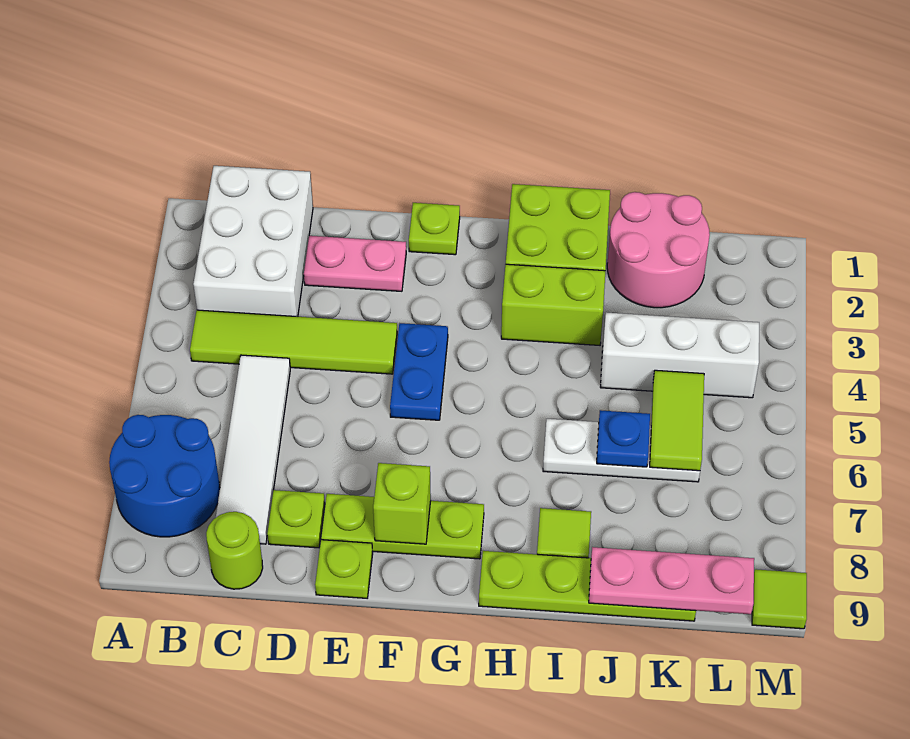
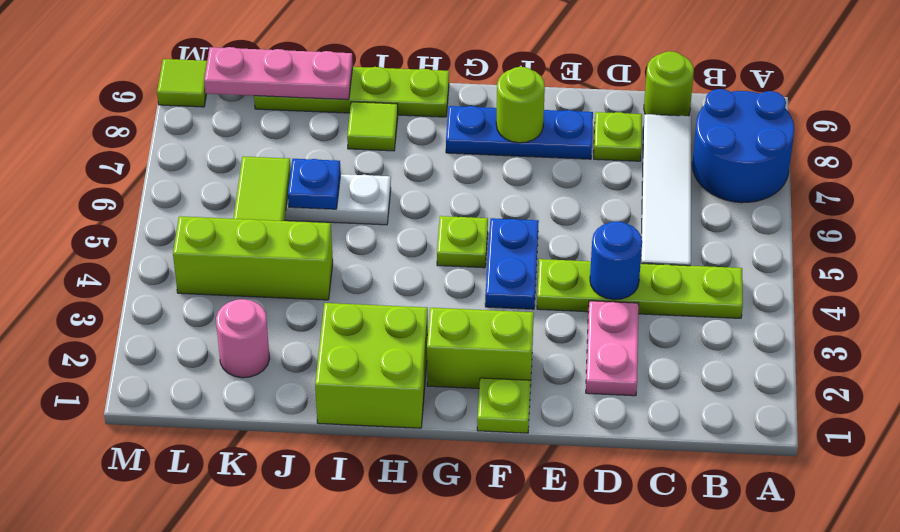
white 2x3 brick [193,166,313,317] -> none
lime 1x4 tile [190,310,397,374] -> lime 1x4 plate [537,259,743,318]
pink 1x2 plate [304,236,406,291] -> pink 1x2 plate turned to [586,301,639,396]
none -> blue 1x1 round brick [590,222,642,300]
lime 1x3 plate [321,494,484,559] -> blue 1x3 plate [446,106,593,159]
lime 1x1 plate [315,540,373,598] -> lime 1x1 plate moved to [437,216,488,268]
lime 1x1 brick [373,463,431,544] -> lime 1x1 round brick [496,67,545,143]
lime 1x2 brick [501,264,605,345] -> lime 1x2 brick moved to [427,308,534,389]
pink 2x2 round brick [607,192,710,308] -> pink 1x1 round brick [216,299,270,378]
white 1x3 brick [600,312,759,398] -> lime 1x3 brick [173,216,333,300]

